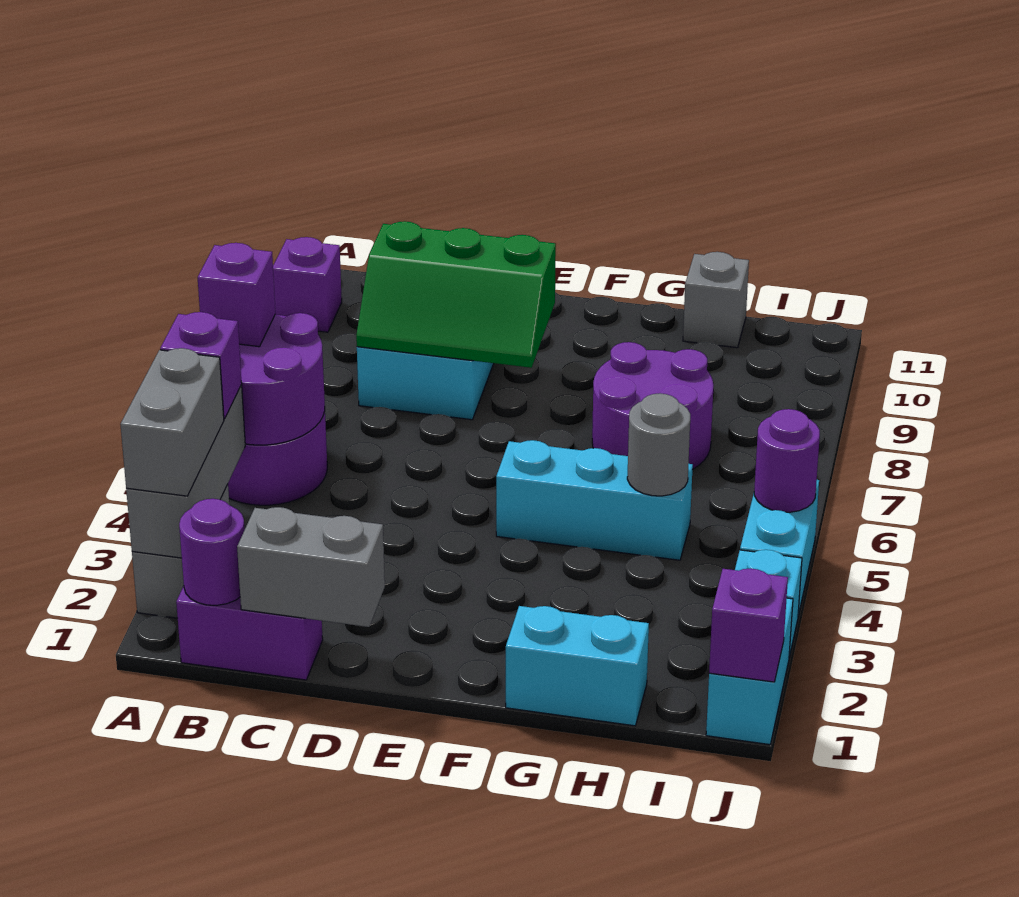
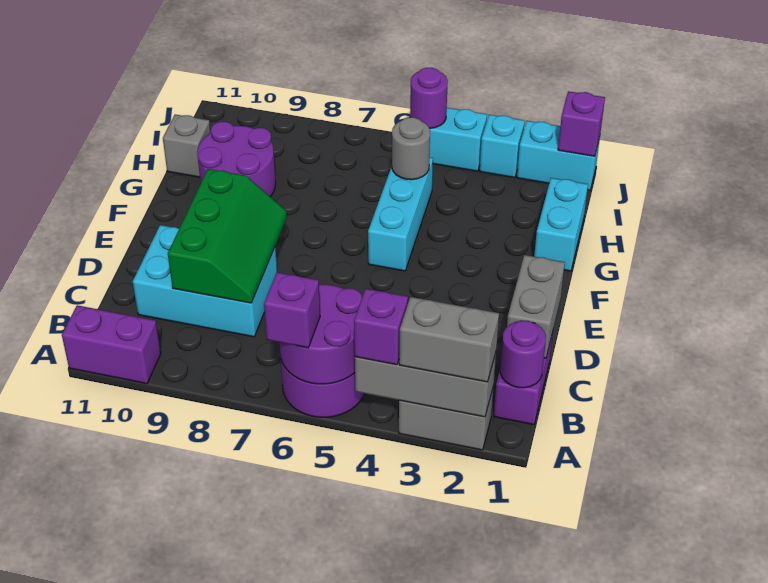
purple 1x1 brick [273,237,342,332] -> purple 1x2 brick [62,305,161,384]
purple 2x2 round brick [592,342,714,470] -> purple 2x2 round brick moved to [197,122,276,197]

